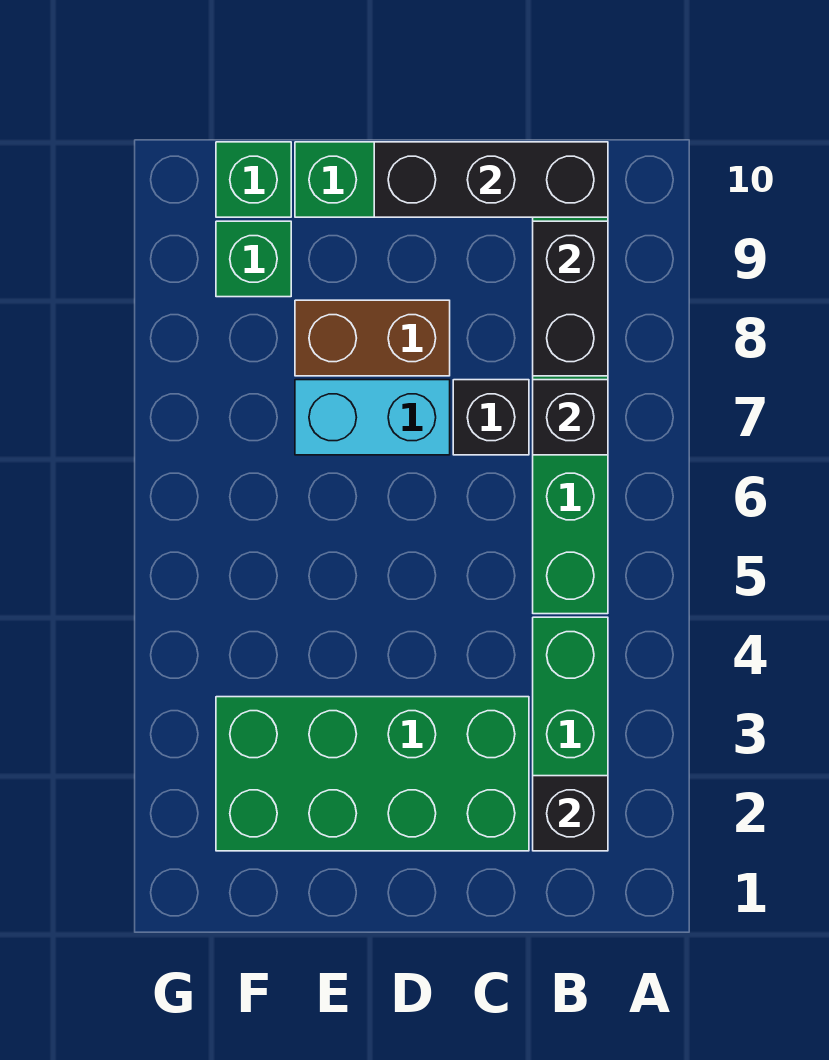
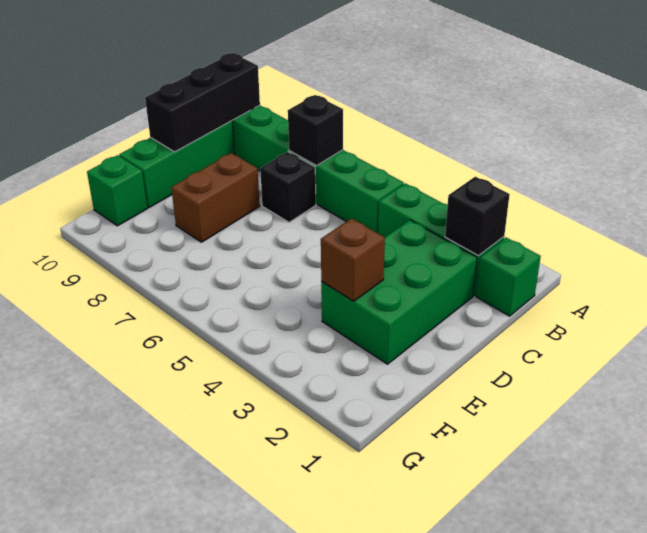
black 1x2 brick [533,221,608,376] -> none
green 2x4 brick [216,697,529,851] -> green 2x3 brick [321,220,477,364]
cyan 1x2 brick [295,380,450,455] -> none
none -> brown 1x1 brick [321,218,385,301]
green 1x1 brick [216,221,291,297] -> green 1x1 brick moved to [476,238,541,316]

